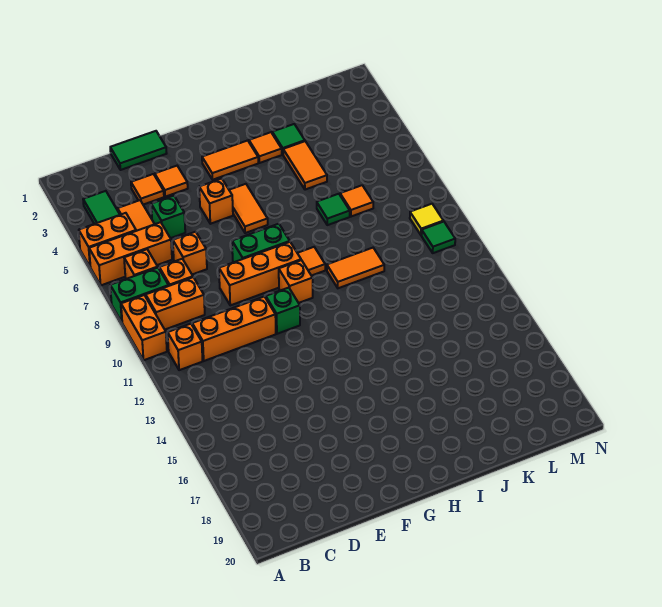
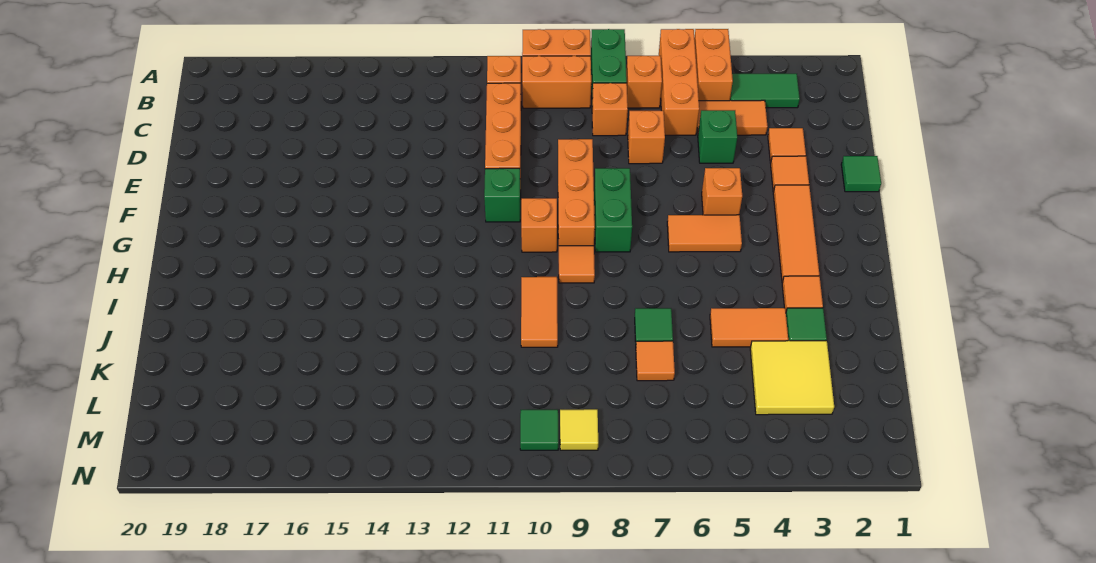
orange 1x2 brick [146,277,205,329] -> orange 1x2 brick turned to [522,56,591,108]
green 1x2 tile [110,131,167,170] -> green 1x1 tile [841,156,881,192]
orange 1x2 tile [202,140,258,180] -> orange 1x3 tile [773,185,819,283]
none -> yellow 2x2 tile [750,341,834,415]

